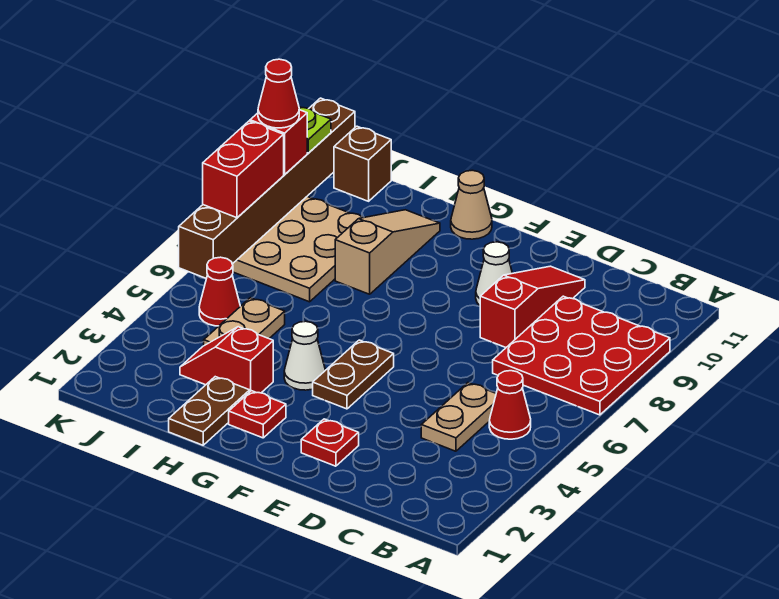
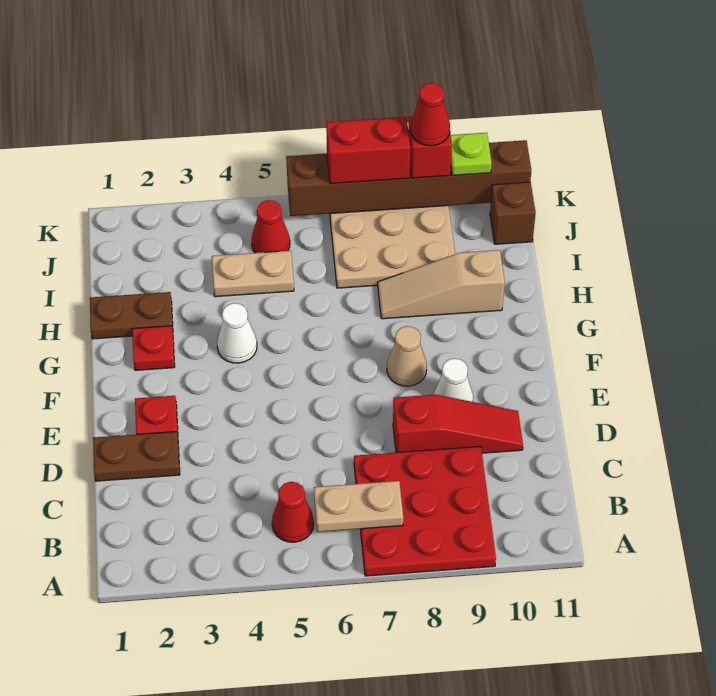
tan 1x2 plate [421,383,496,451] -> tan 1x2 plate moved to [314,481,403,532]
brown 1x2 plate [313,340,394,409] -> brown 1x2 plate moved to [93,432,180,481]
tan 1x1 cone [451,170,492,239] -> tan 1x1 cone moved to [387,326,427,386]
red 1x2 slope [180,327,273,393] -> none
tan 1x3 slope [335,210,440,294] -> tan 1x3 slope turned to [378,250,505,319]

